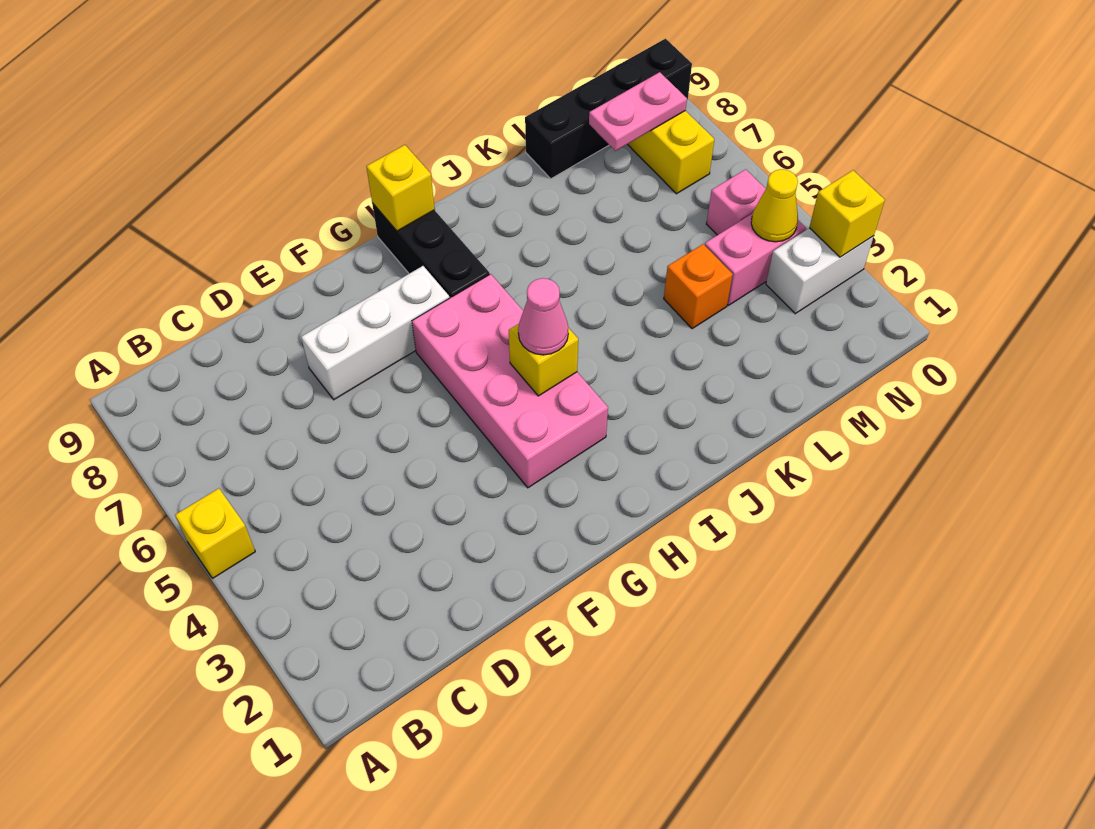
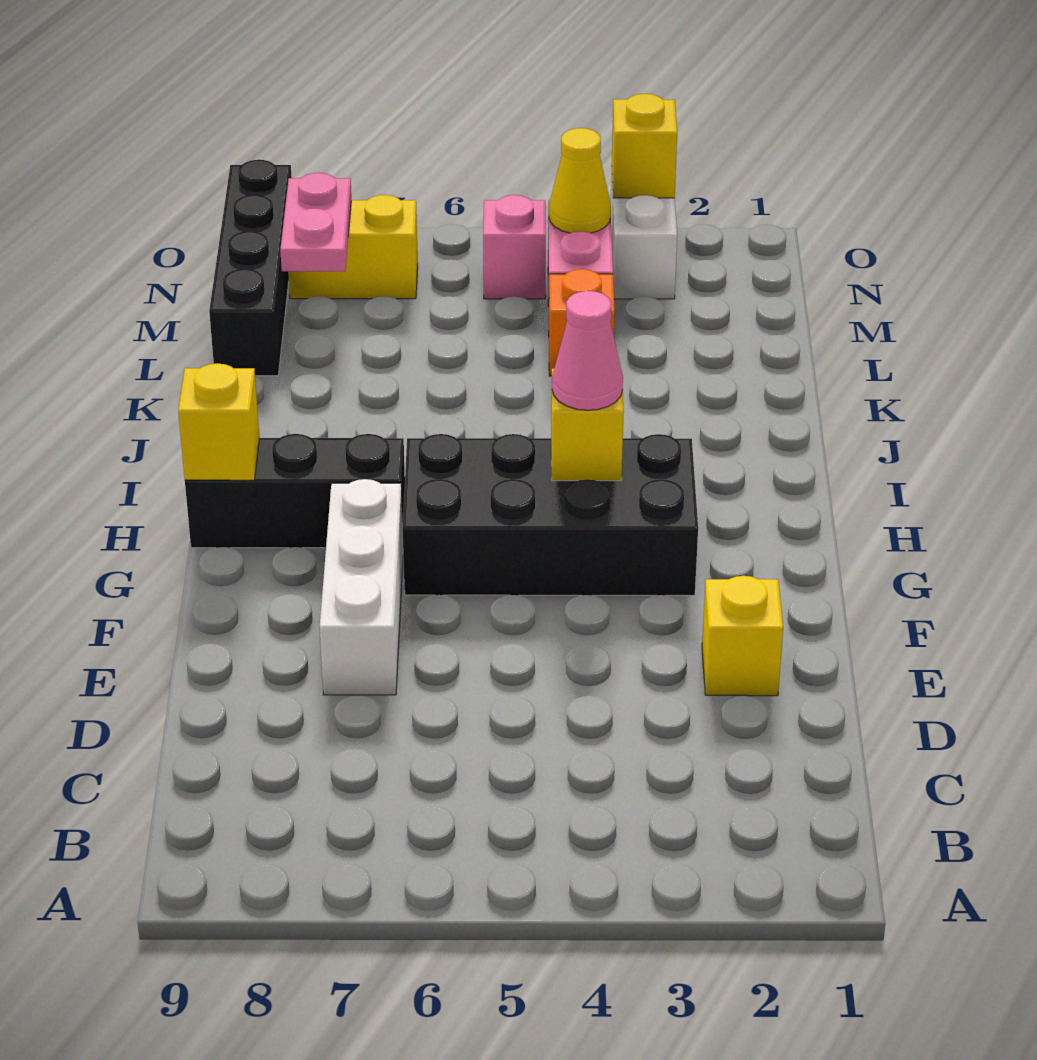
yellow 1x1 brick [175,488,255,578] -> yellow 1x1 brick moved to [702,576,783,696]
pink 2x4 brick [412,274,608,488] -> black 2x4 brick [403,434,698,595]

